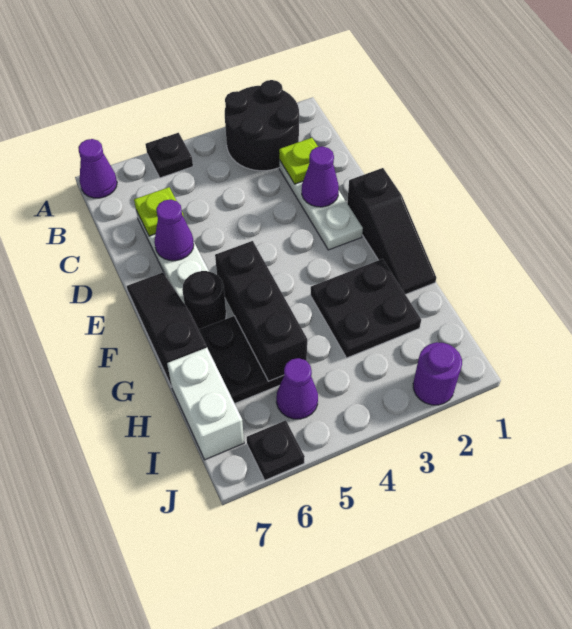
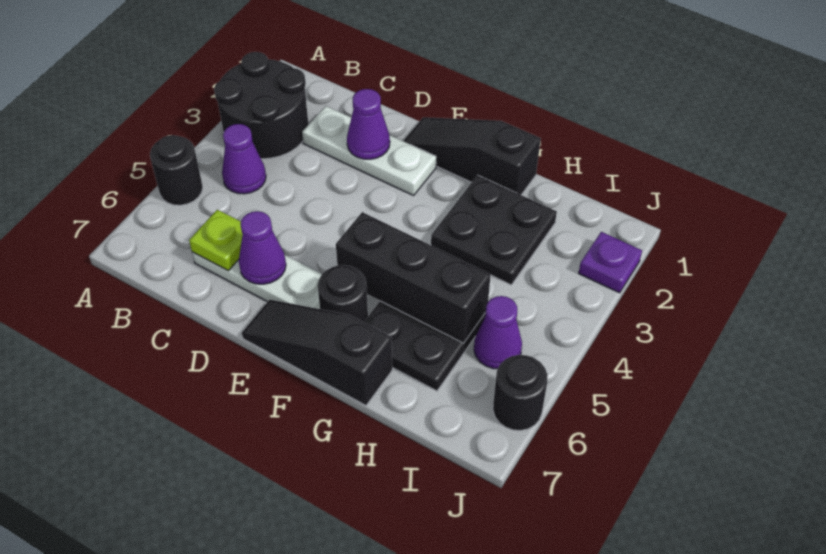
black 1x1 plate [146,133,193,178] -> black 1x1 round brick [150,135,203,205]
purple 1x1 cone [78,139,117,198] -> purple 1x1 cone moved to [222,124,266,194]
lime 1x1 plate [279,138,318,184] -> none
black 1x3 slope [347,168,436,294] -> black 1x3 slope turned to [404,117,541,195]
white 1x2 brick [167,348,244,460] -> none
purple 1x1 round brick [413,342,462,405] -> purple 1x1 plate [579,232,642,293]
black 1x1 plate [247,420,305,480] -> black 1x1 round brick [493,355,548,430]

